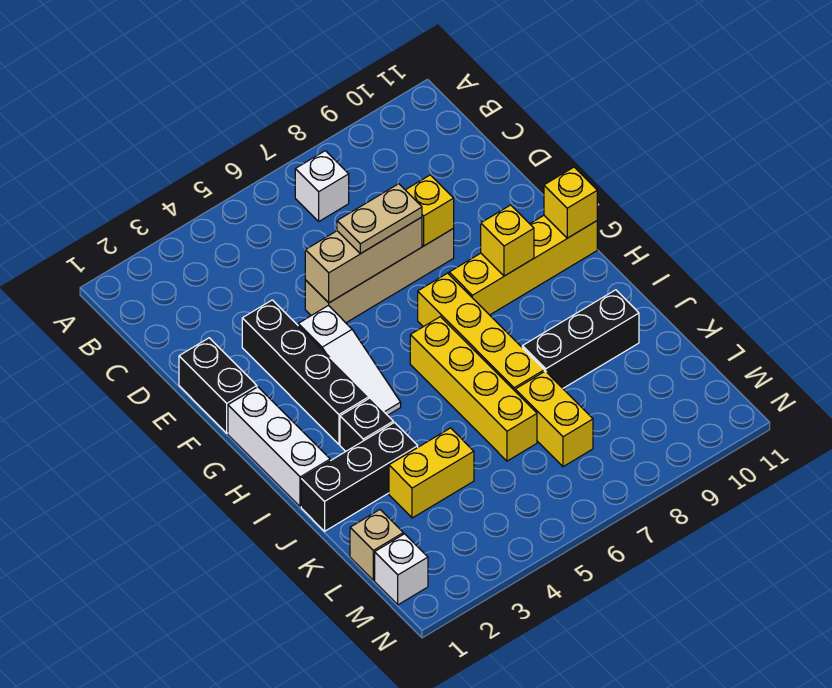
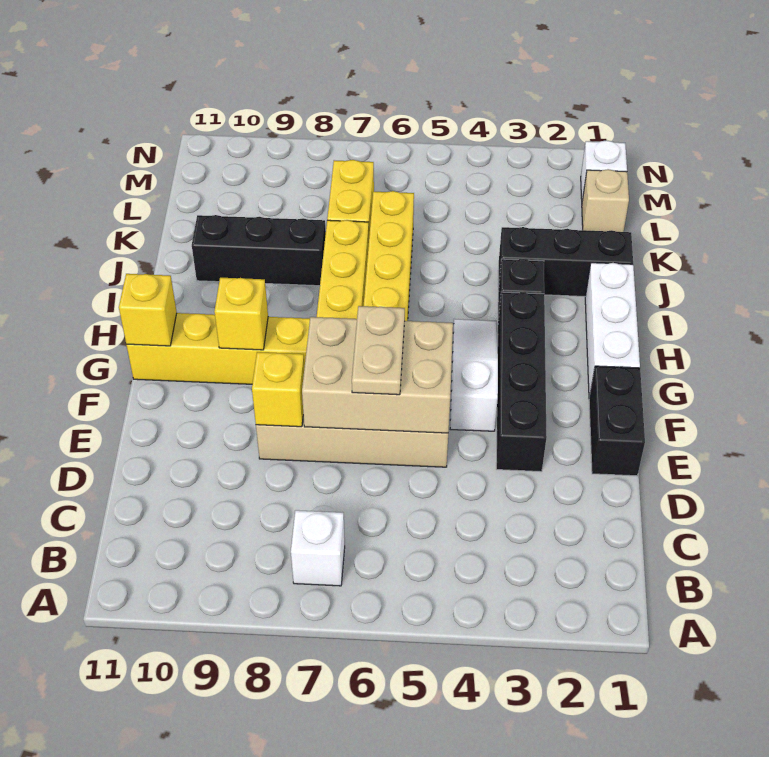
tan 1x3 brick [305,217,422,303] -> tan 2x3 brick [302,317,453,433]
tan 1x2 plate [337,184,422,254] -> tan 1x2 plate turned to [352,306,405,395]
yellow 1x2 brick [389,428,474,518] -> none

